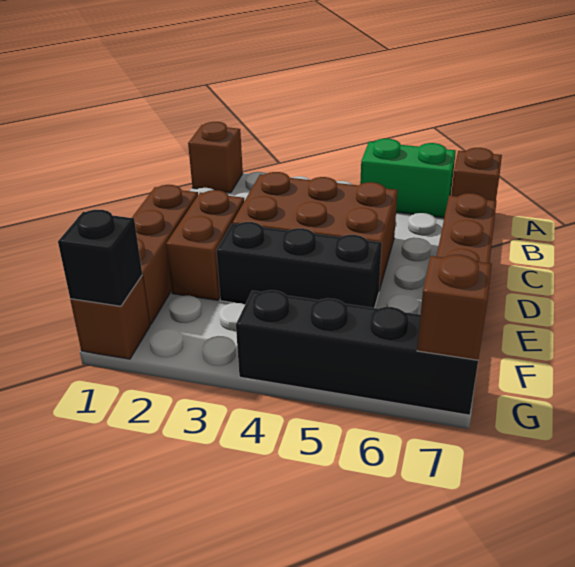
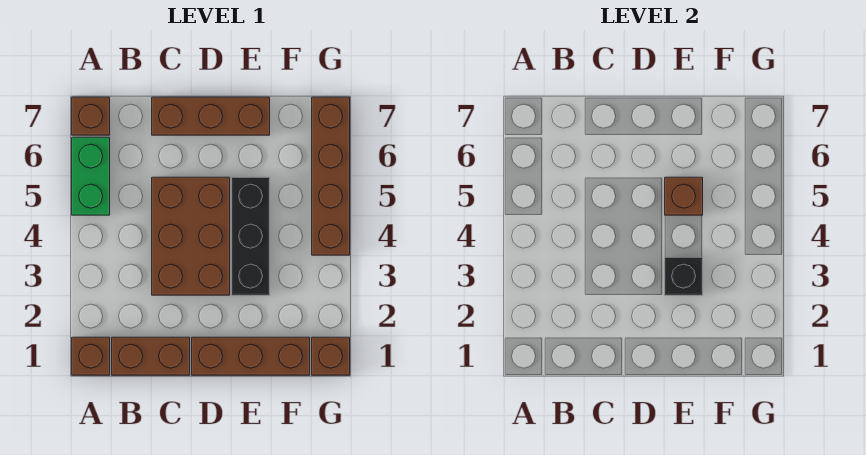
brown 1x2 brick [166,190,244,300] -> brown 1x2 brick moved to [112,337,190,375]
black 1x1 brick [58,210,142,306] -> black 1x1 brick moved to [665,257,703,295]
black 1x4 brick [236,290,478,415] -> brown 1x4 brick [312,97,350,255]
brown 1x1 brick [417,255,492,360] -> brown 1x1 brick moved to [665,177,703,215]

